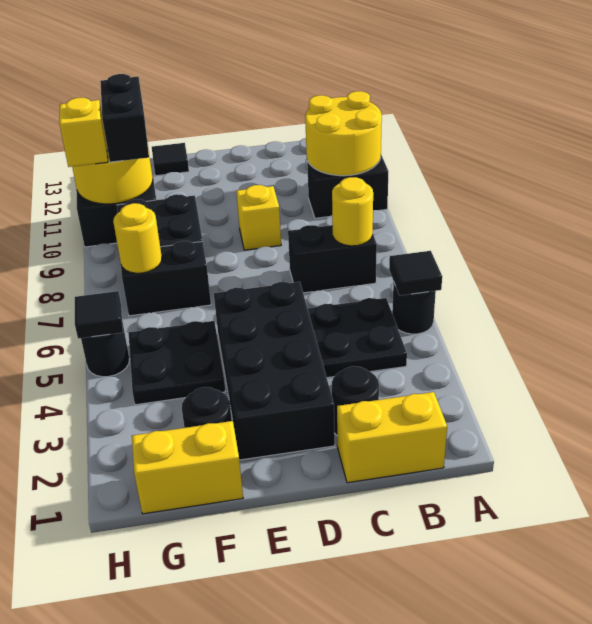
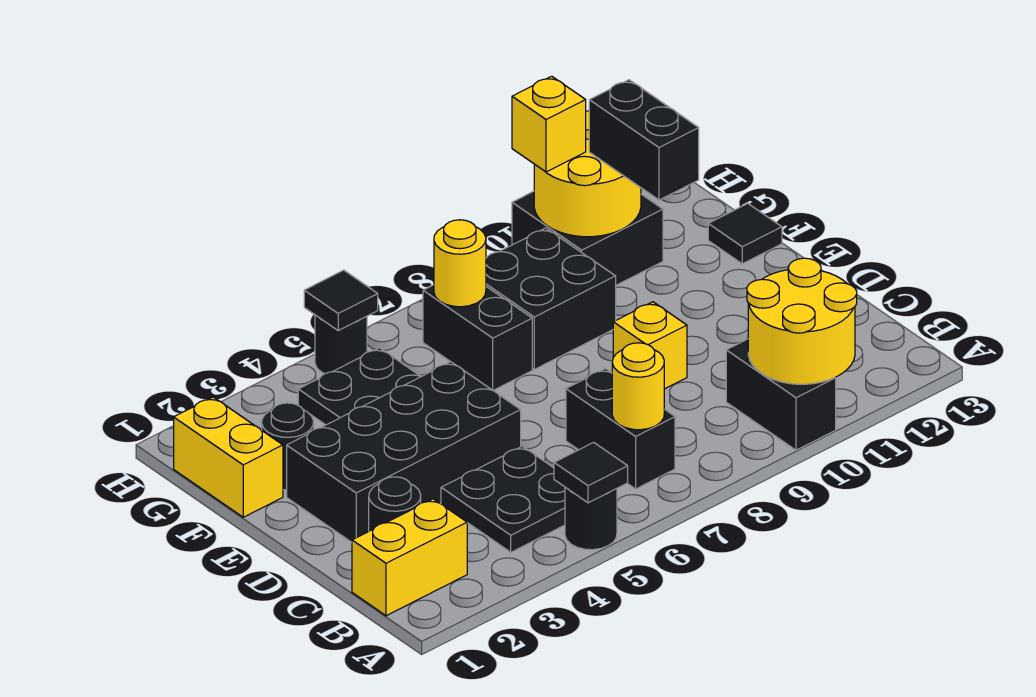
yellow 1x2 brick [337,392,447,483] -> yellow 1x2 brick turned to [352,499,467,616]
black 1x2 brick [100,74,149,162] -> black 1x2 brick turned to [589,80,699,200]

